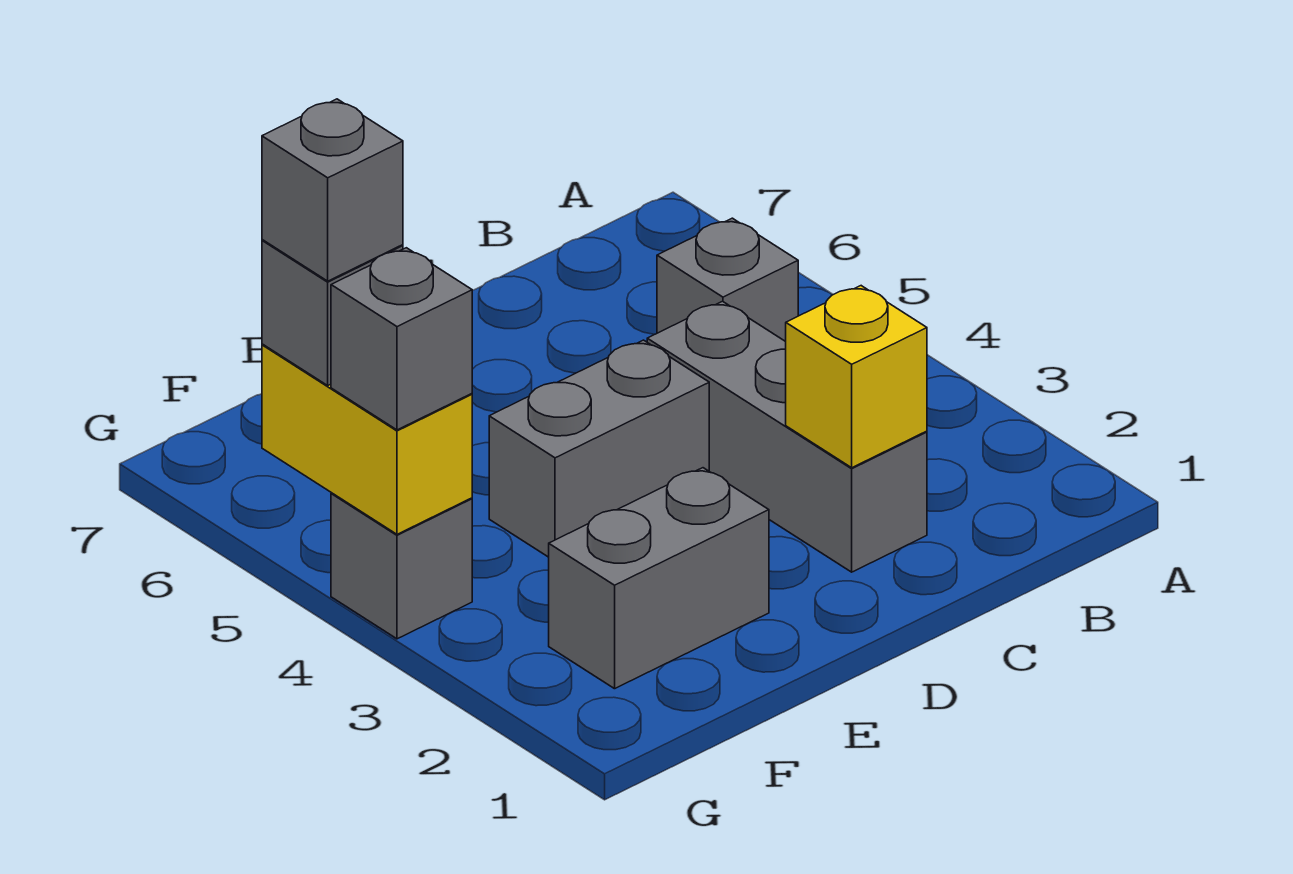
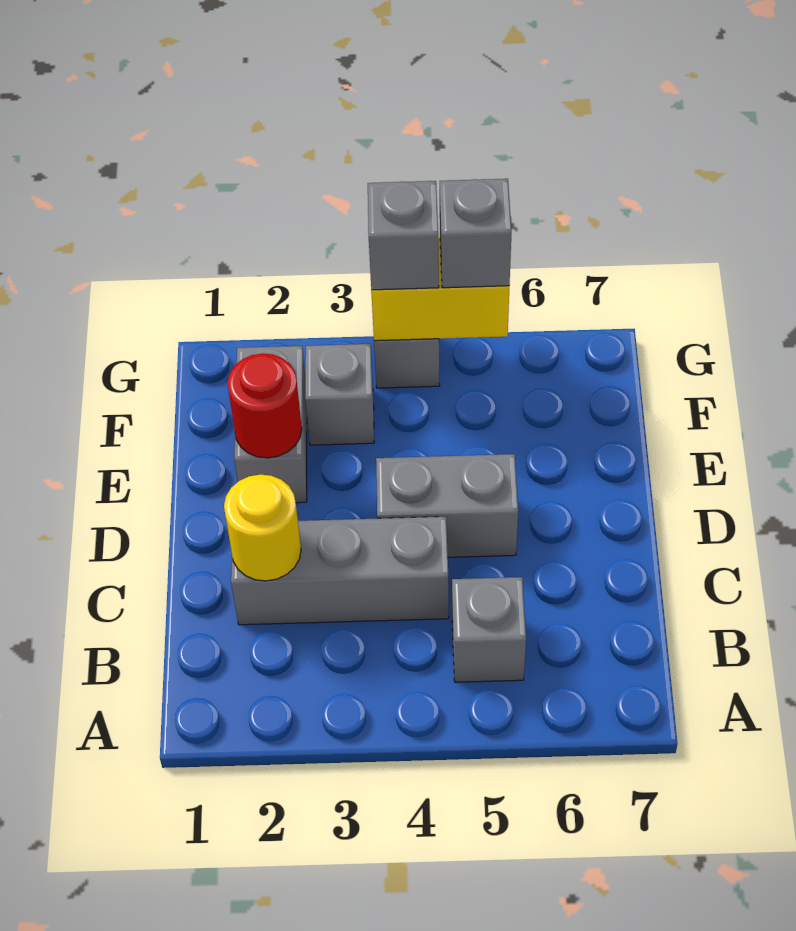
yellow 1x1 brick [786,286,927,468] -> yellow 1x1 round brick [224,474,301,581]
grey 1x2 brick [489,340,709,557] -> grey 1x2 brick turned to [376,454,518,557]
none -> red 1x1 round brick [227,353,302,458]
grey 1x1 brick [262,99,403,281] -> grey 1x1 brick moved to [305,344,374,445]

